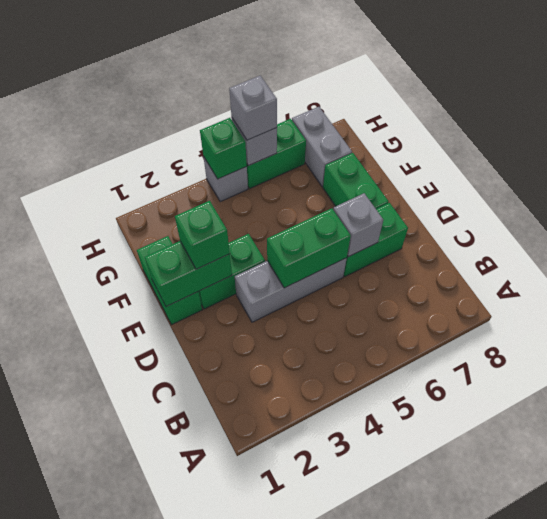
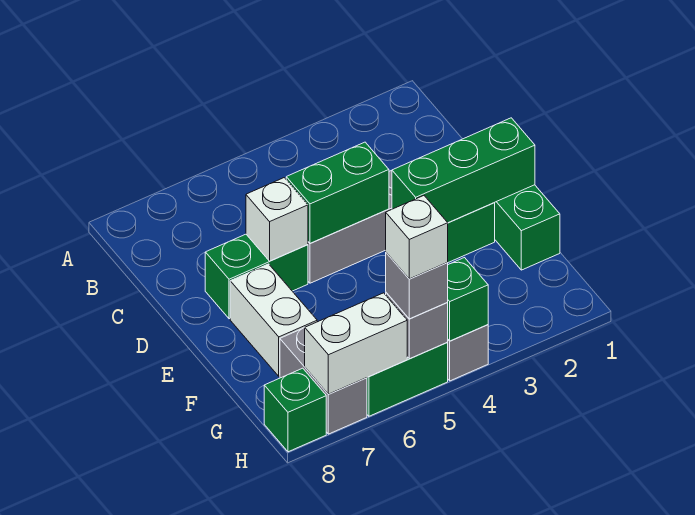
grey 1x1 brick [333,193,383,257] -> white 1x1 brick [246,178,308,261]
green 1x2 brick [145,241,232,306] -> green 1x3 brick [392,118,535,223]
green 1x1 brick [175,201,230,269] -> green 1x1 brick moved to [264,368,326,452]
green 1x2 brick [323,153,389,209] -> white 1x2 brick [230,264,317,376]
none -> white 1x1 brick [386,196,448,279]
none -> white 1x2 brick [305,293,407,394]

